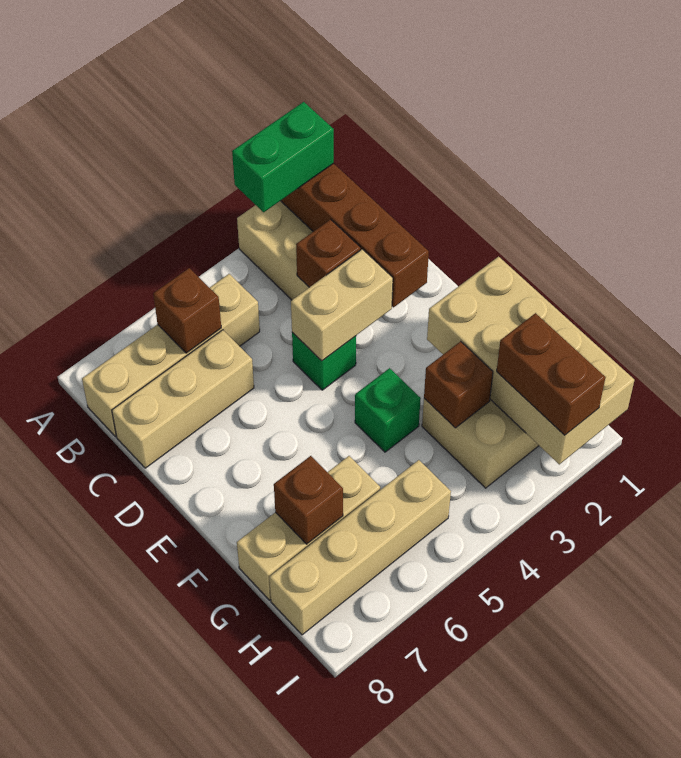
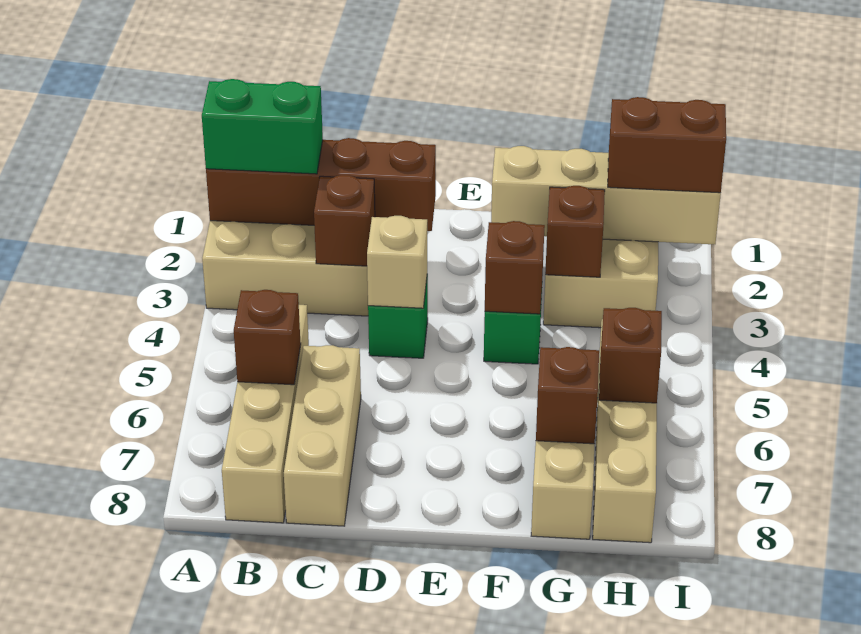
green 1x2 brick [232,102,334,212] -> green 1x2 brick turned to [202,79,323,174]
tan 1x2 brick [291,249,393,361] -> tan 1x1 brick [367,216,427,308]
tan 2x4 brick [427,257,634,464] -> tan 1x4 brick [491,146,721,244]
none -> brown 1x1 brick [485,221,545,314]
none -> brown 1x1 brick [599,308,662,403]

